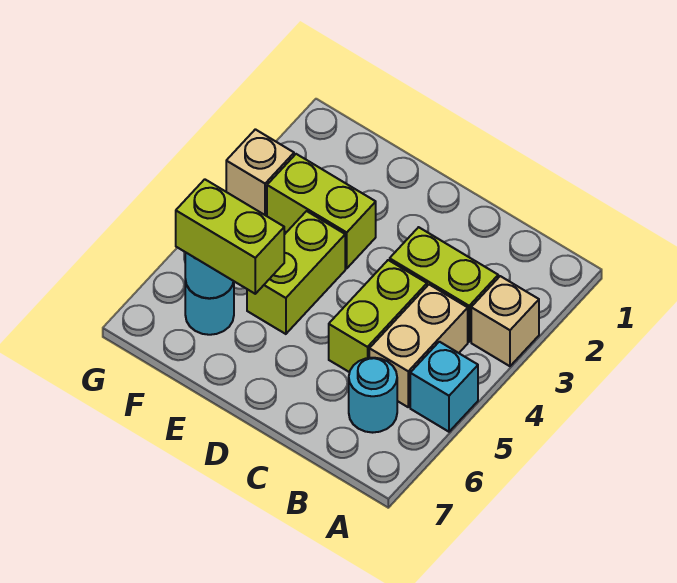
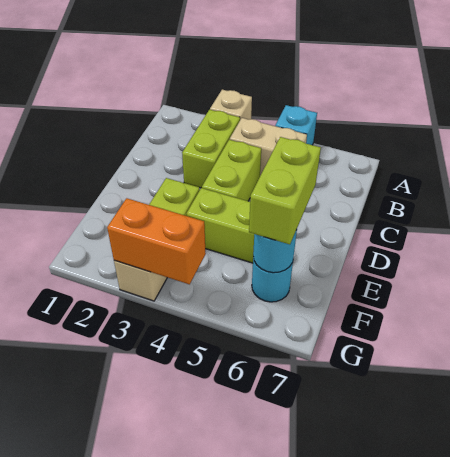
cyan 1x1 round brick [349,358,397,433] -> none
lime 1x2 brick [329,260,427,372] -> lime 1x2 brick turned to [202,140,261,201]
none -> orange 1x2 brick [107,198,206,284]

